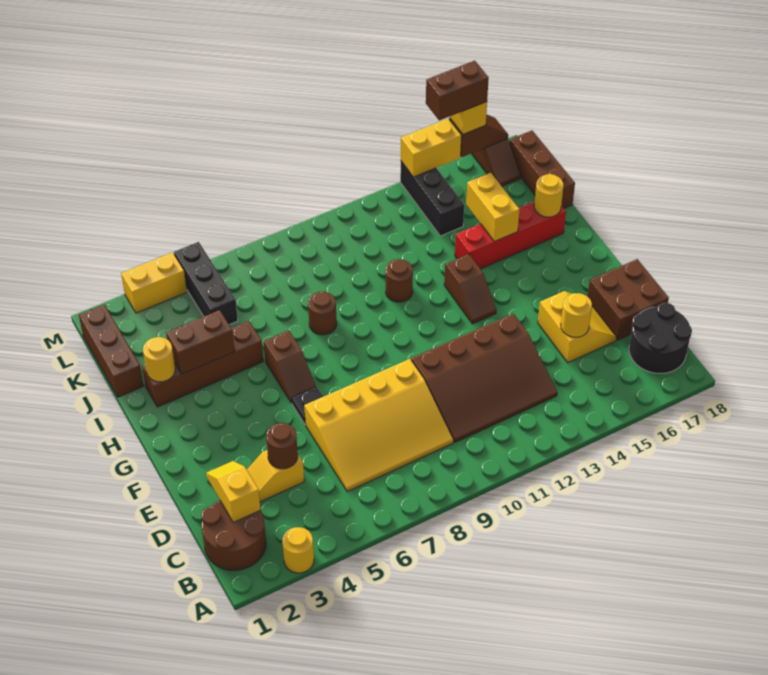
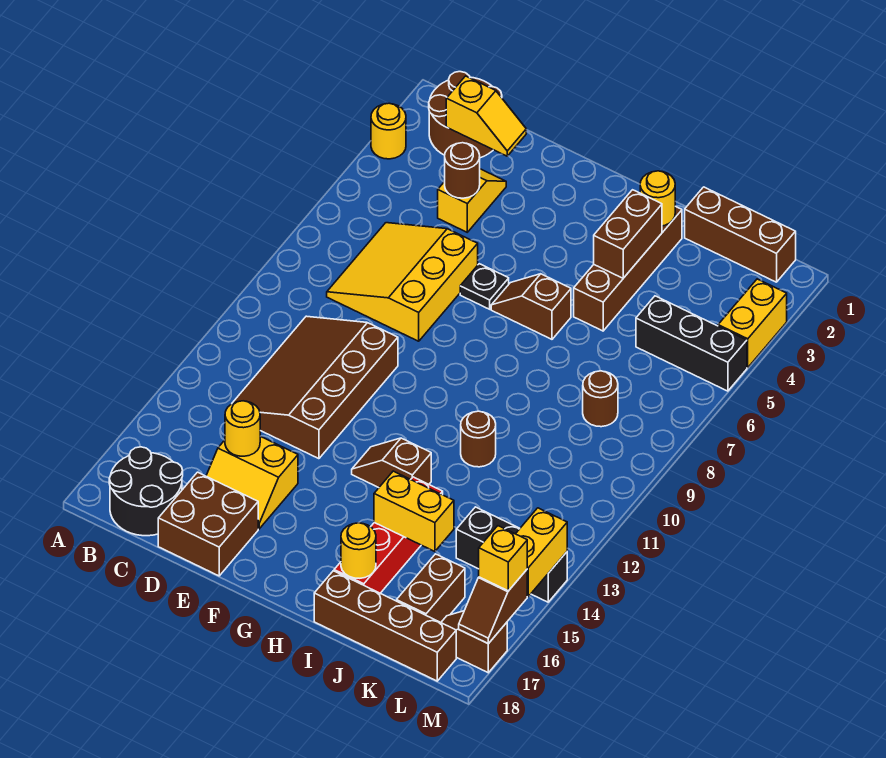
yellow 3x4 slope [304,359,454,492] -> yellow 3x3 slope [327,223,478,341]
brown 1x1 round brick [308,292,337,335] -> brown 1x1 round brick moved to [583,371,618,427]
brown 1x3 brick [510,130,575,208] -> brown 1x4 brick [314,571,456,681]
brown 1x2 brick [426,61,489,120] -> brown 1x2 brick moved to [397,554,465,622]

